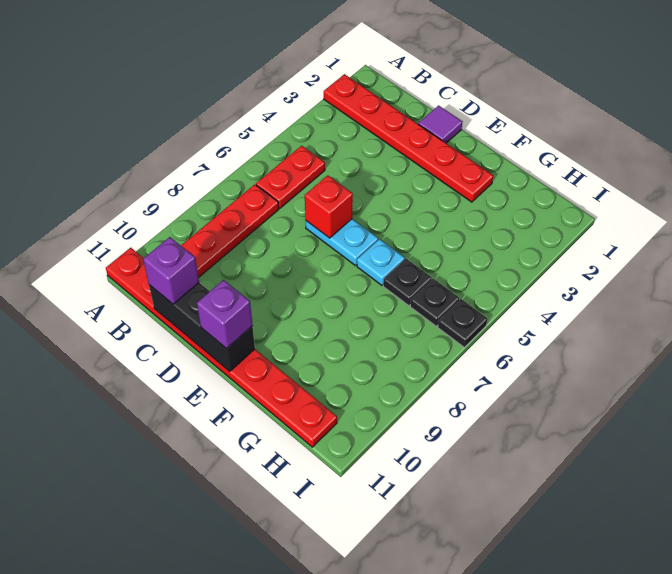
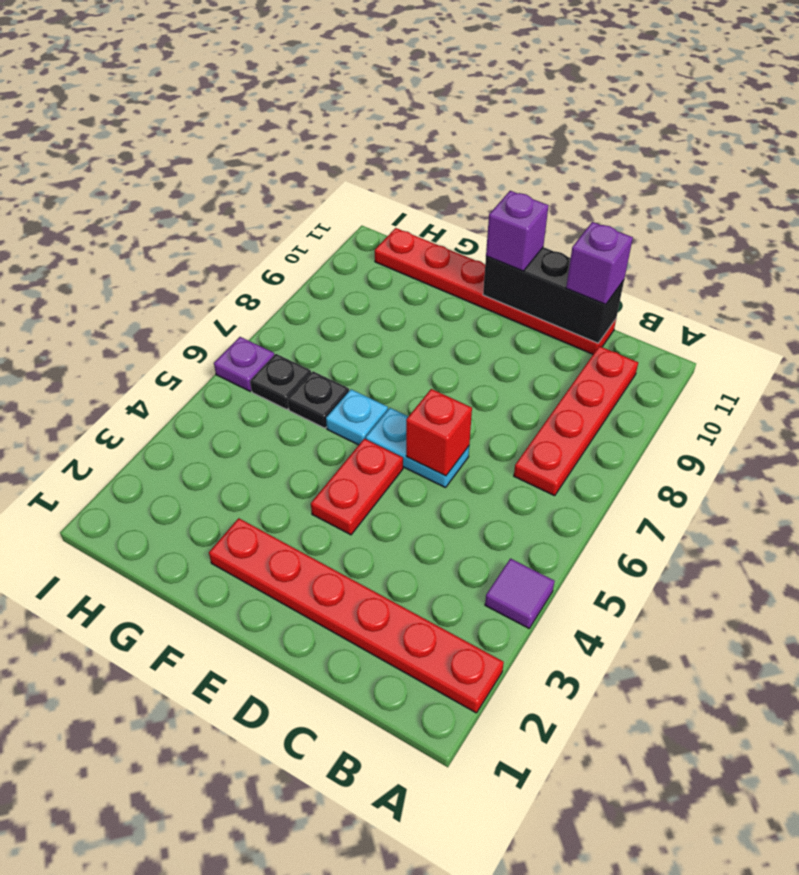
red 1x8 plate [106,248,337,447] -> red 1x6 plate [375,228,616,354]
red 1x2 plate [256,146,325,208] -> red 1x2 plate moved to [311,439,403,535]
purple 1x1 tile [418,106,462,143] -> purple 1x1 tile moved to [485,559,555,628]
black 1x1 plate [438,299,488,347] -> purple 1x1 plate [214,337,274,391]

